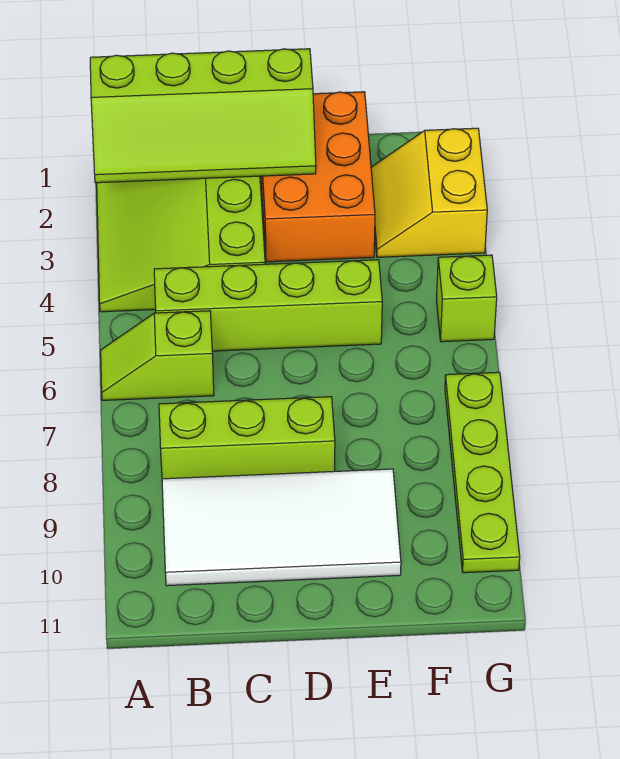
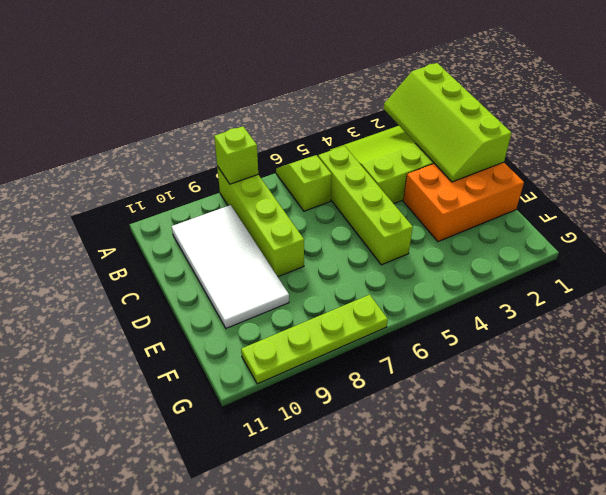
lime 1x3 brick [159,397,335,479] -> lime 1x4 brick [217,166,304,277]
yellow 2x2 slope [371,128,487,257] -> none
lime 1x1 brick [437,255,497,342] -> lime 1x1 brick moved to [214,126,258,184]

